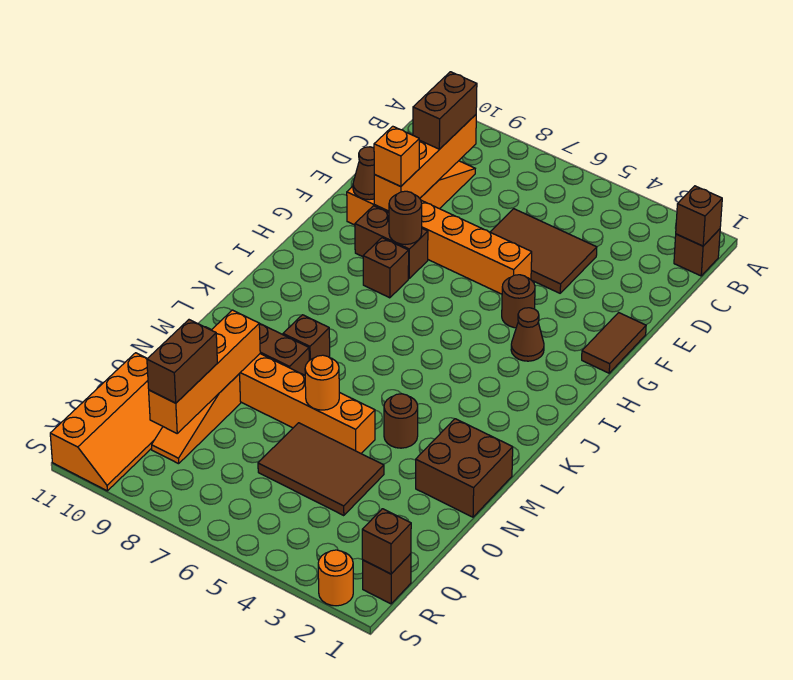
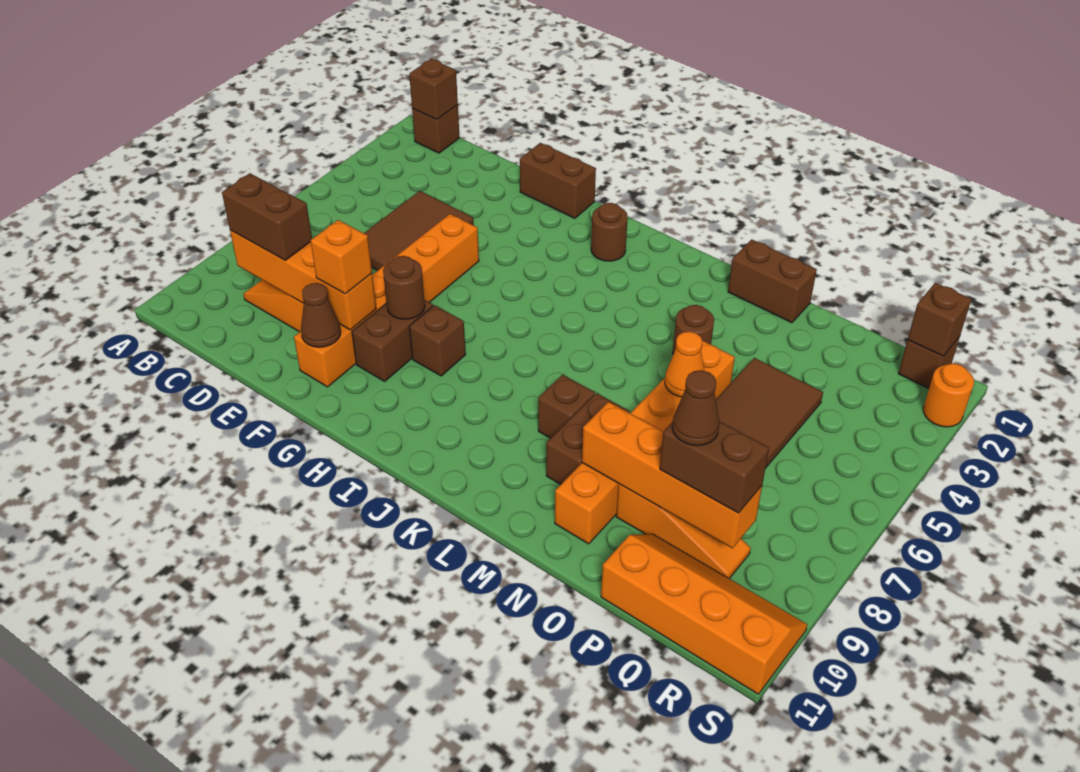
brown 1x2 tile [582,313,646,373] -> brown 1x2 brick [520,143,596,218]
brown 1x1 round brick [502,275,535,328] -> brown 1x1 round brick moved to [591,203,628,261]
brown 1x1 cone [511,308,544,361] -> brown 1x1 cone moved to [672,370,719,446]
brown 2x2 brick [416,419,513,517] -> brown 1x2 brick [728,239,817,323]
orange 1x1 round brick [305,355,339,410] -> orange 1x1 cone [665,332,704,397]

